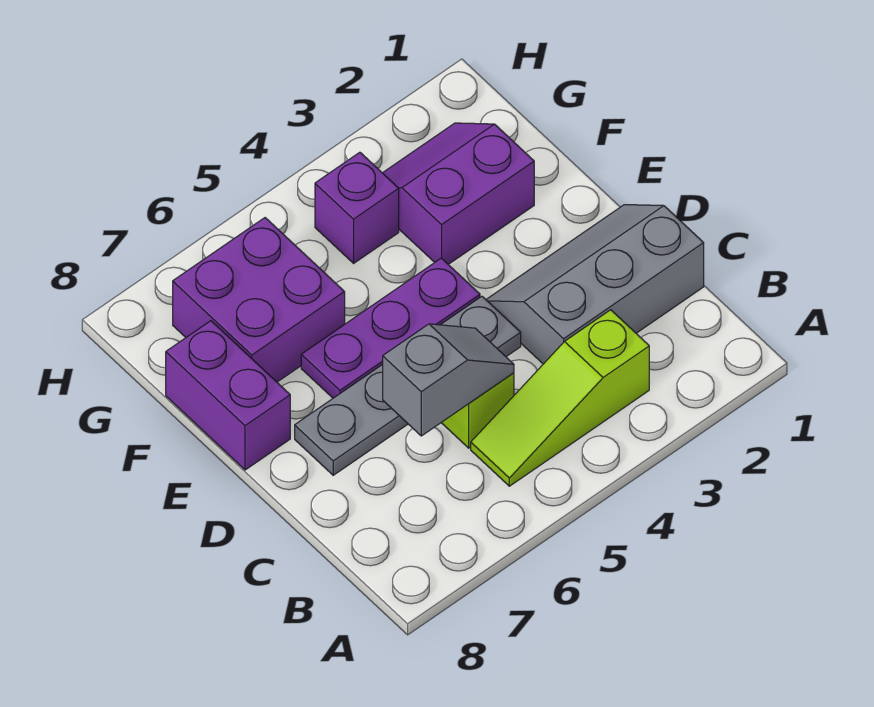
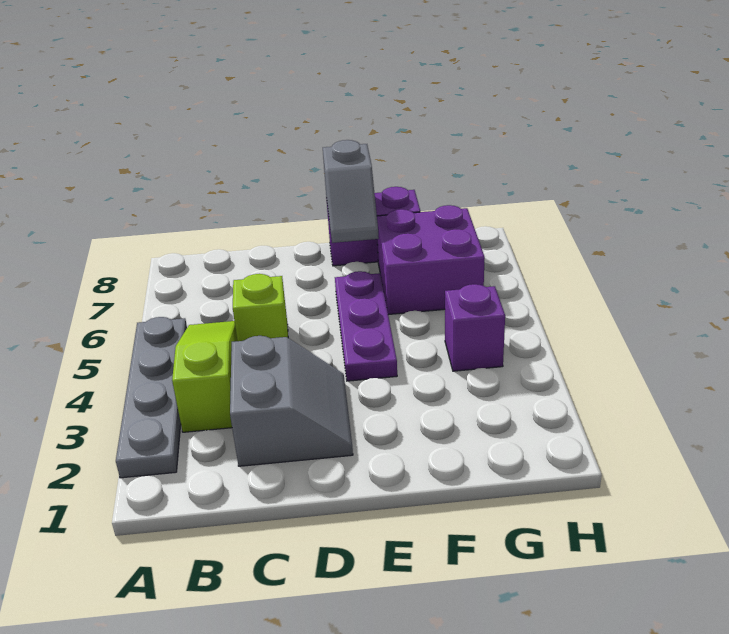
grey 2x3 slope [486,205,704,364] -> grey 2x2 slope [230,336,353,466]
grey 1x2 slope [383,324,514,436] -> grey 1x2 slope moved to [323,140,379,243]
grey 1x4 plate [295,296,521,475] -> grey 1x4 plate moved to [116,317,187,478]
purple 2x2 slope [383,123,534,264] -> none

